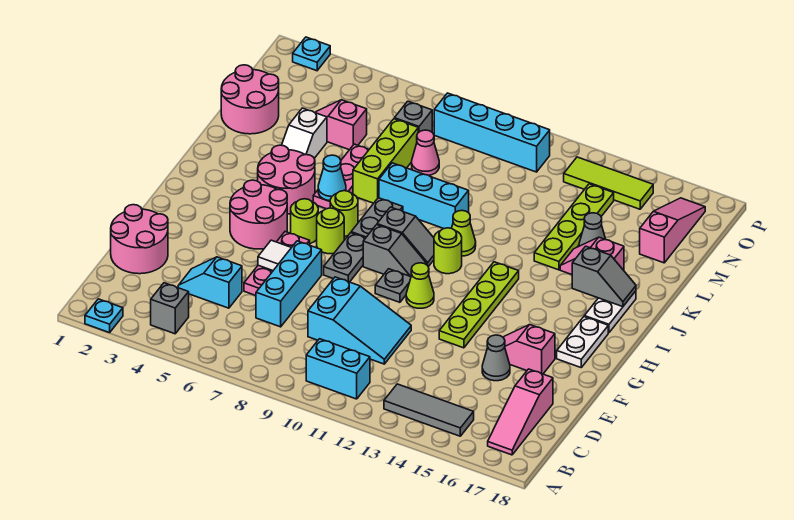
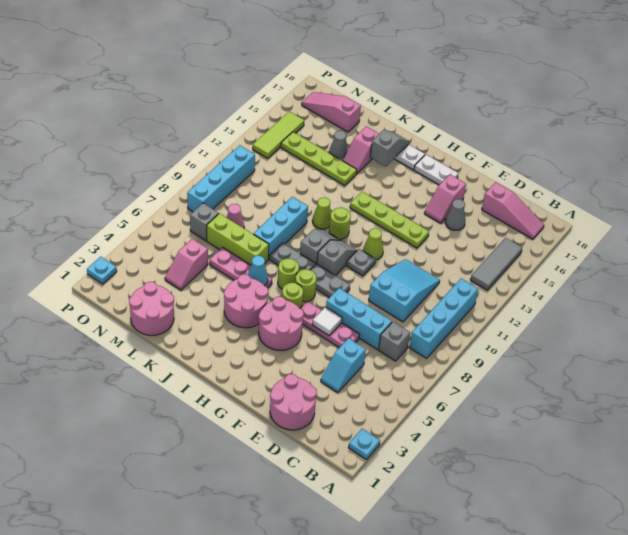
grey 1x1 brick [151,283,189,334] -> grey 1x1 brick moved to [379,322,410,361]
cyan 1x2 brick [306,339,370,399] -> cyan 1x4 brick [409,278,478,358]
white 1x2 slope [282,108,327,158] -> none

